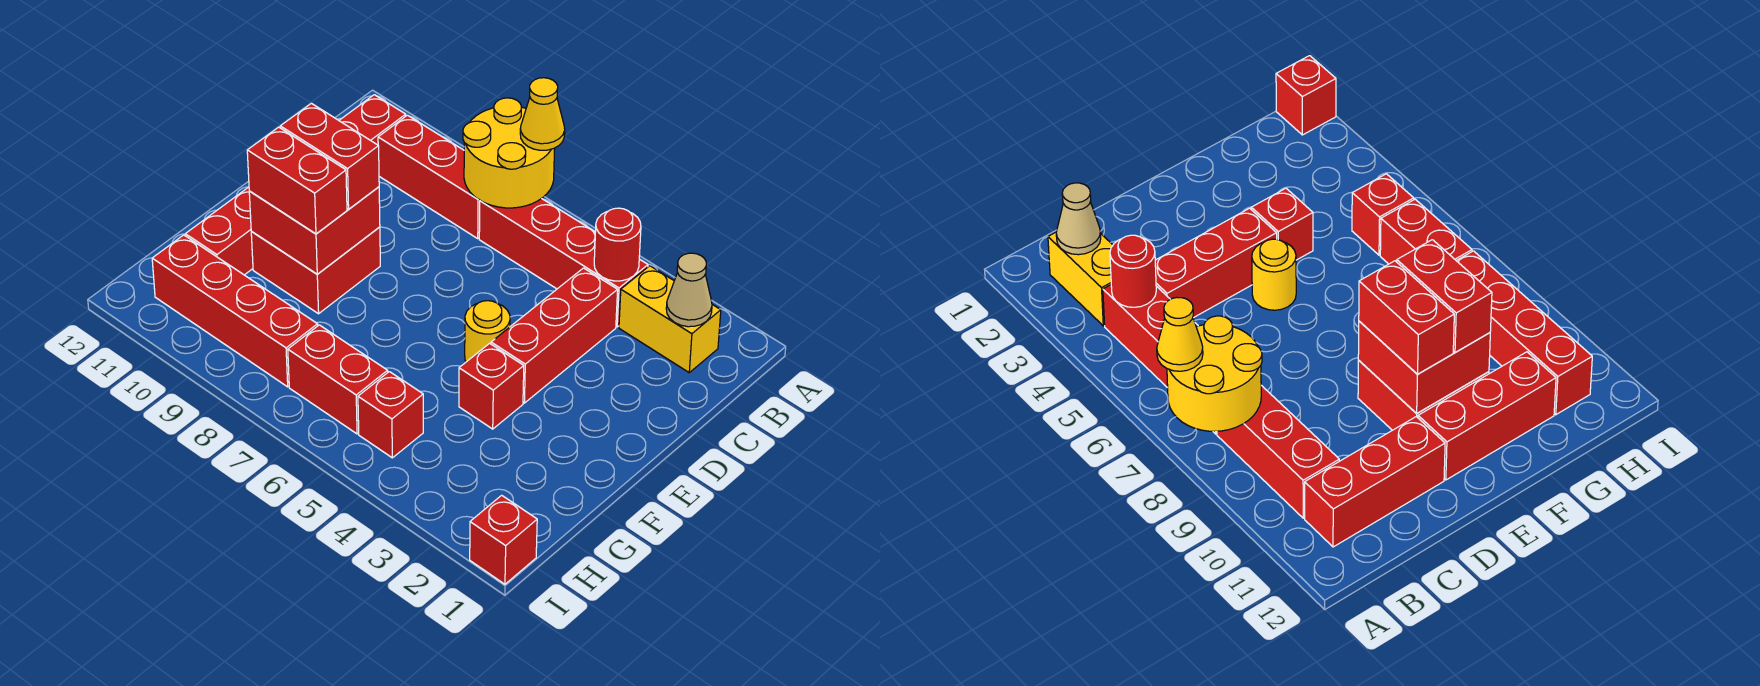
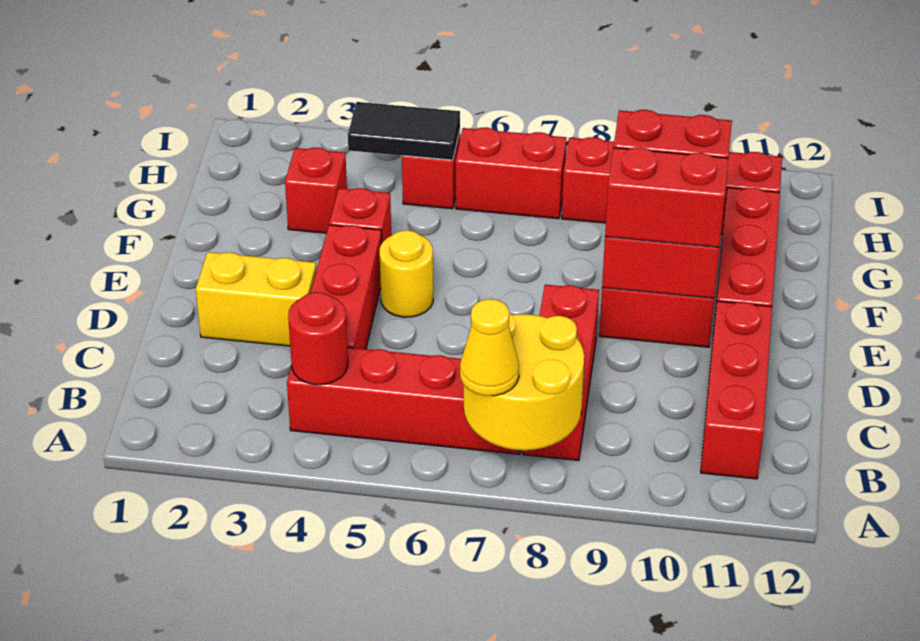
yellow 1x2 brick [619,266,721,372] -> yellow 1x2 brick moved to [196,252,316,346]
tan 1x1 cone [666,253,712,327] -> none
red 1x3 brick [378,115,480,238] -> red 1x3 brick turned to [523,285,599,460]
none -> black 1x2 tile [348,102,460,160]
red 1x1 brick [470,495,537,584] -> red 1x1 brick moved to [285,148,347,233]

